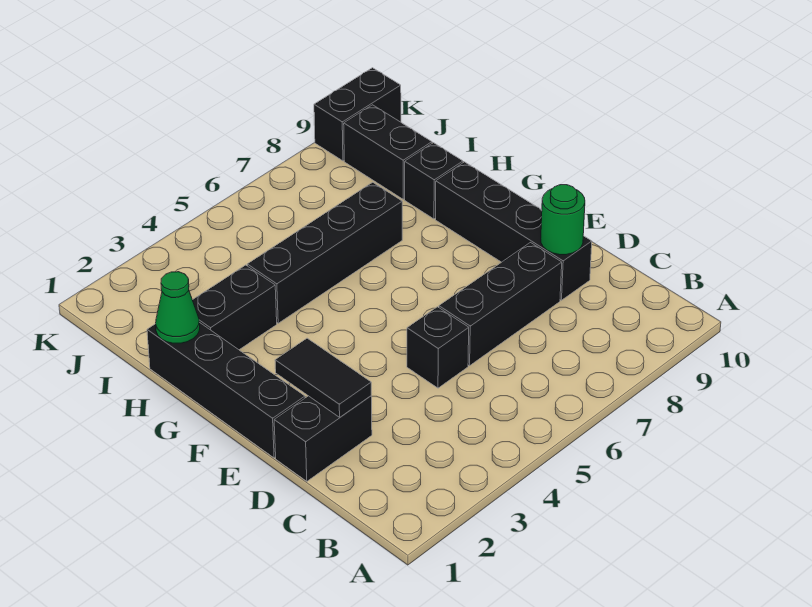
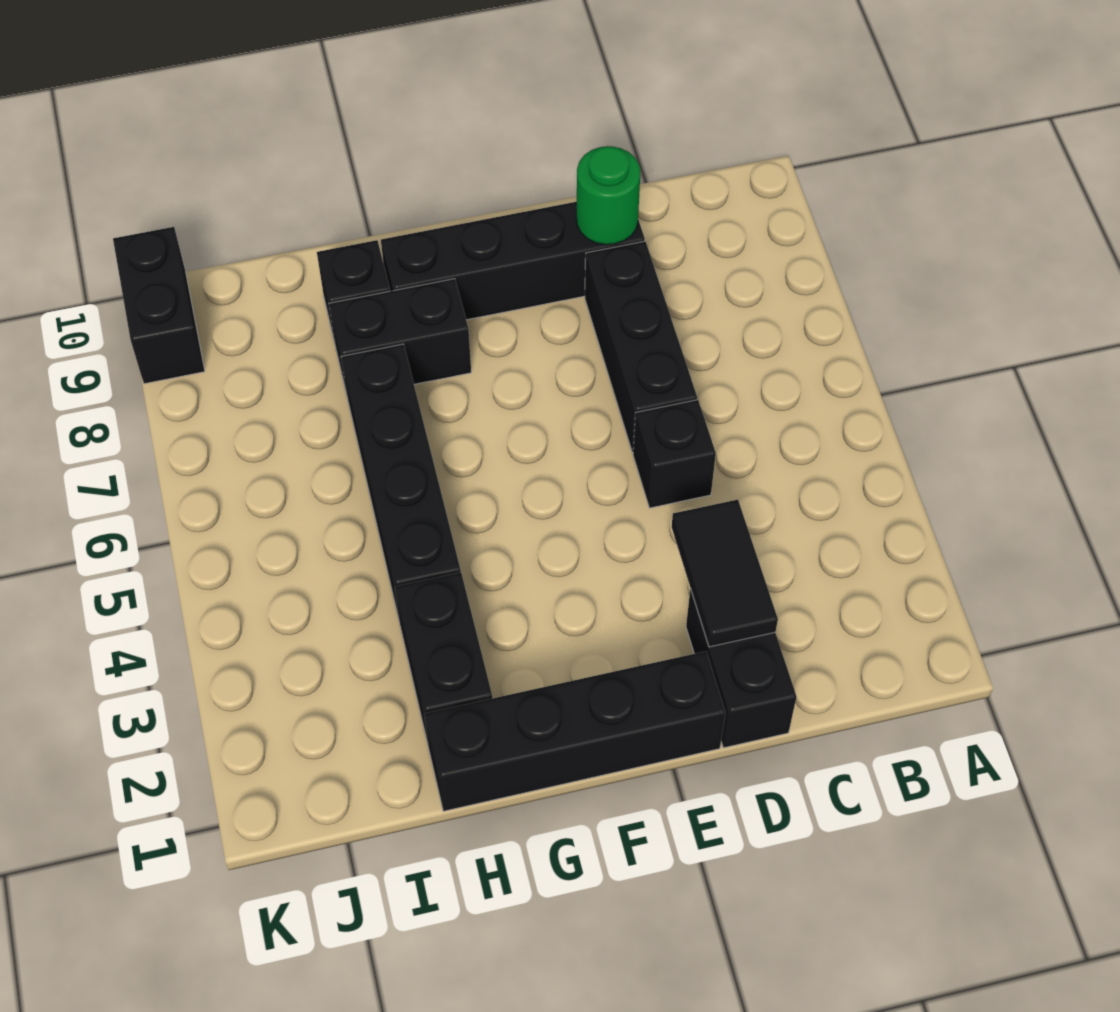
black 1x2 tile [275,338,371,417] -> black 1x2 tile turned to [672,500,778,647]
green 1x1 cone [156,272,200,343] -> none
black 1x2 brick [344,105,432,199] -> black 1x2 brick moved to [329,279,471,394]

